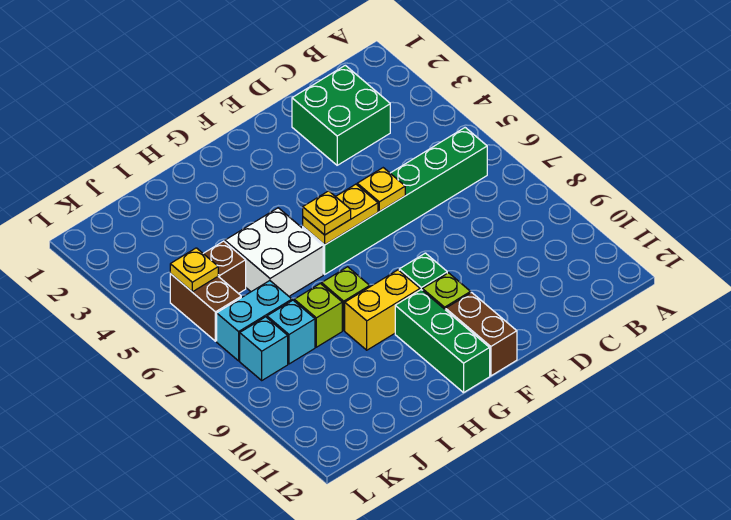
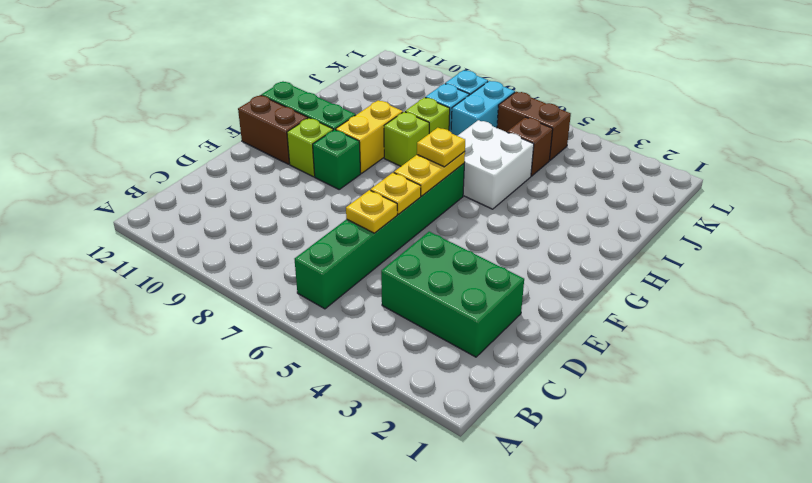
green 2x2 brick [292,65,390,165] -> green 2x3 brick [381,232,524,357]
yellow 1x1 plate [170,248,218,292] -> yellow 1x1 plate moved to [346,190,397,233]

